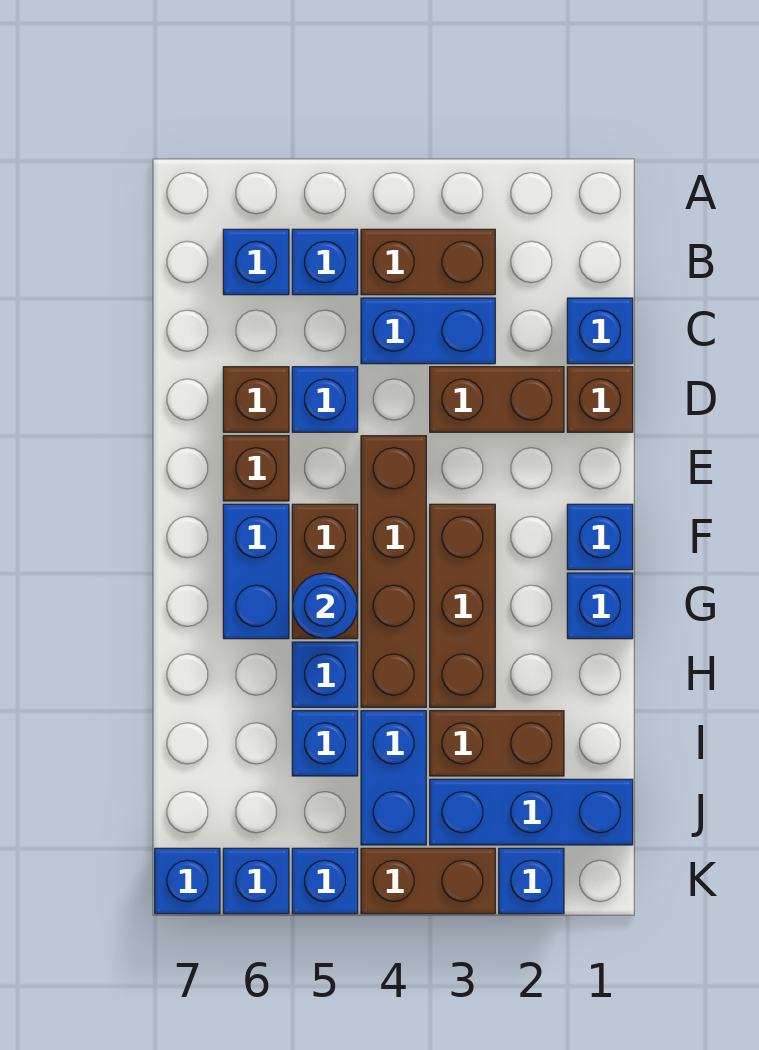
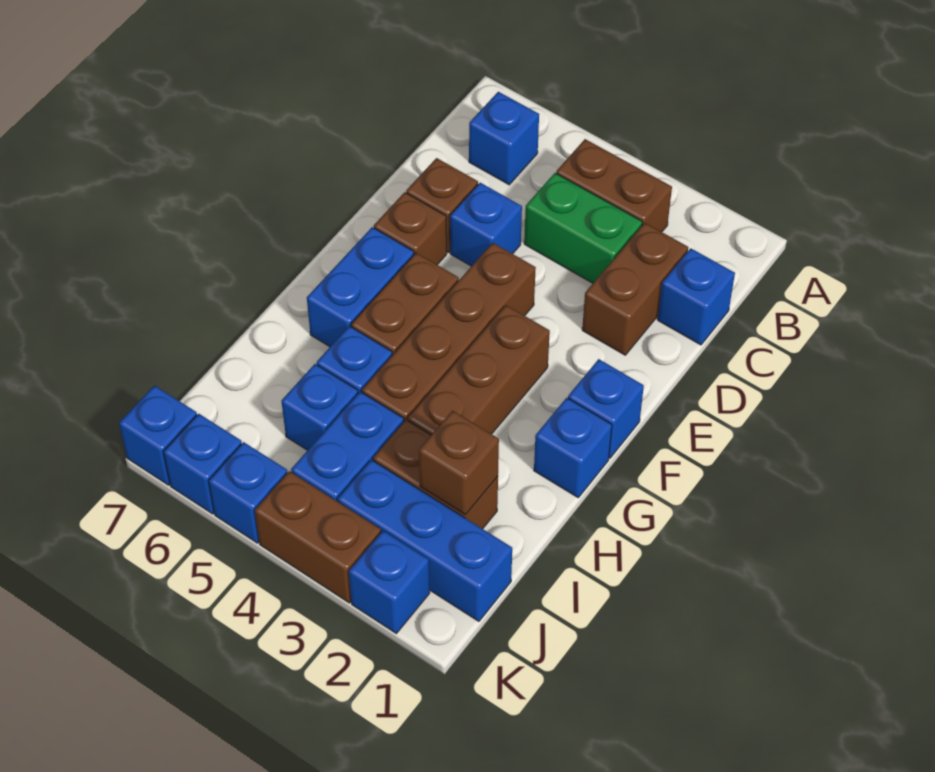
blue 1x1 brick [292,229,358,295] -> none
blue 1x2 brick [361,298,495,364] -> green 1x2 brick [524,173,642,283]
brown 1x1 brick [567,367,633,432] -> brown 1x1 brick moved to [419,411,499,515]
brown 1x2 brick [430,367,564,432] -> brown 1x2 brick turned to [582,223,688,355]
blue 1x1 round brick [292,573,358,639] -> none

